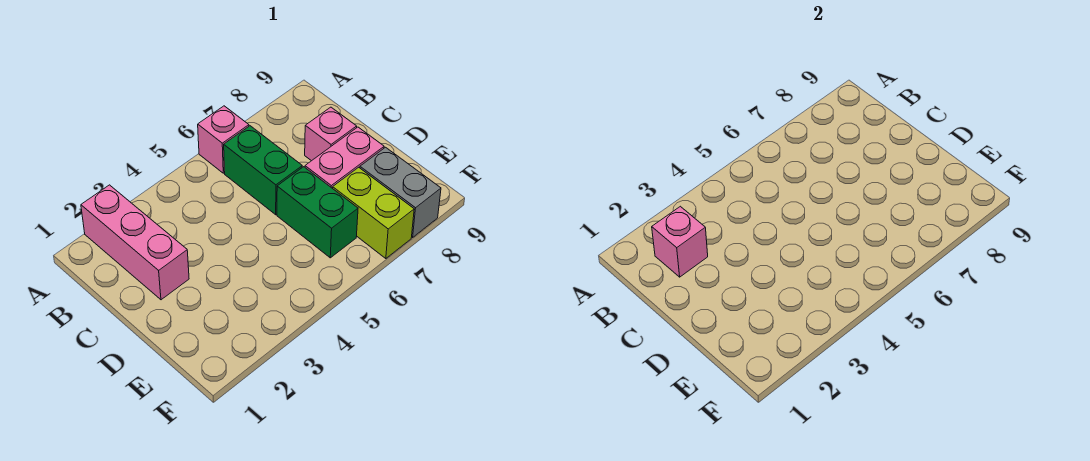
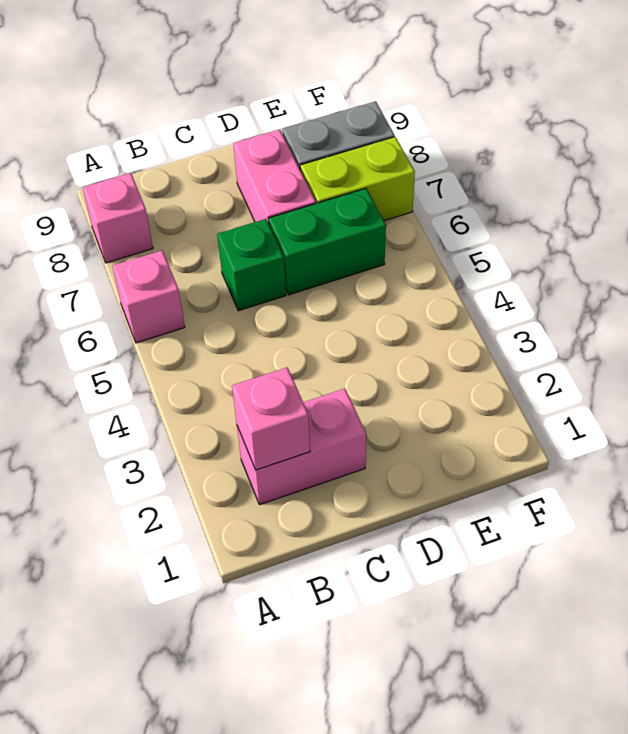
pink 1x3 brick [81,185,189,300] -> pink 1x2 brick [237,389,366,505]
green 1x2 brick [224,126,302,215] -> green 1x1 brick [217,219,286,311]
pink 1x1 brick [305,107,357,161] -> pink 1x1 brick moved to [83,173,153,263]

